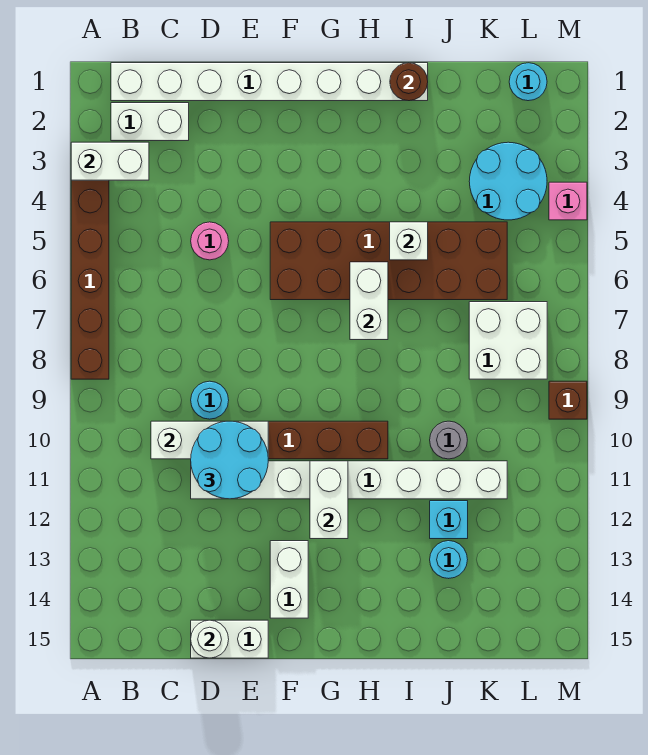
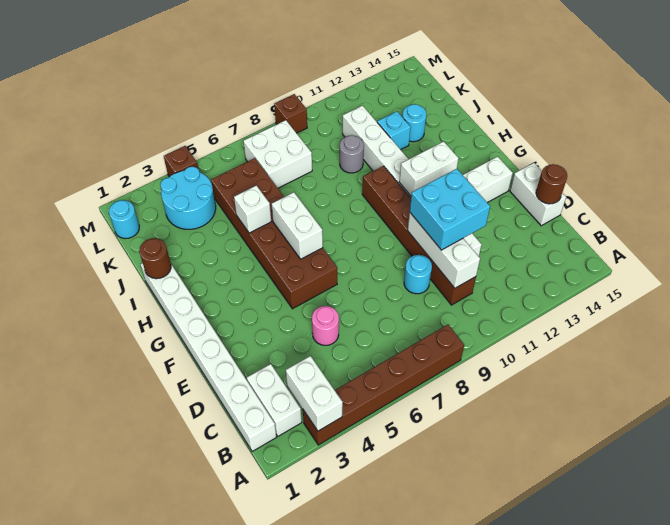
cyan 2x2 round brick [191,421,268,499] -> cyan 2x2 brick [410,169,490,250]
white 1x1 round brick [191,620,229,658] -> brown 1x1 round brick [536,164,567,204]
white 1x2 brick [350,262,388,340] -> white 1x2 brick turned to [272,192,323,259]
pink 1x1 brick [549,182,587,220] -> brown 1x1 brick [164,146,198,177]

